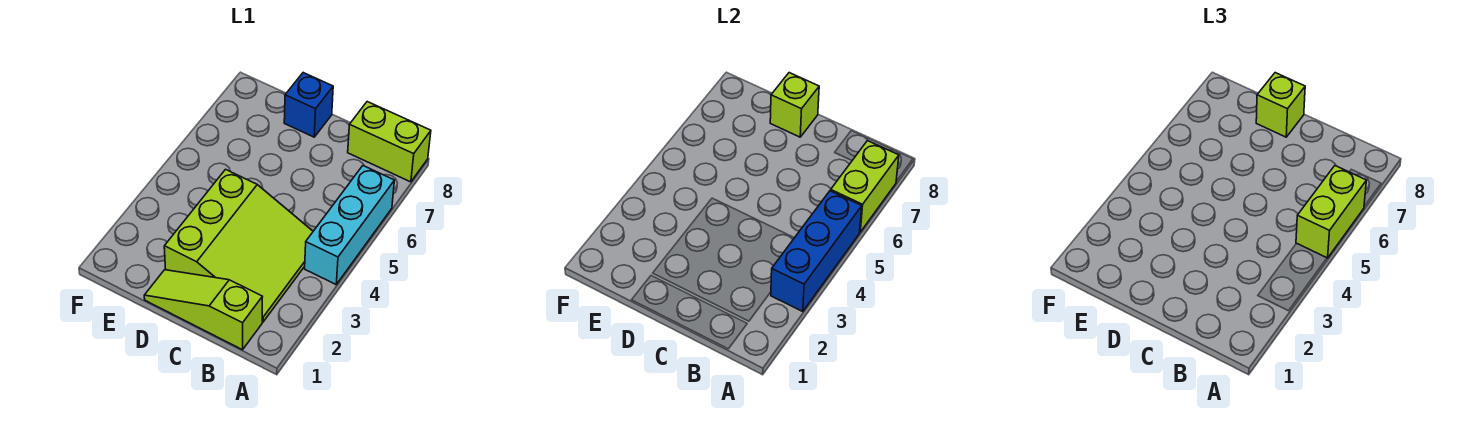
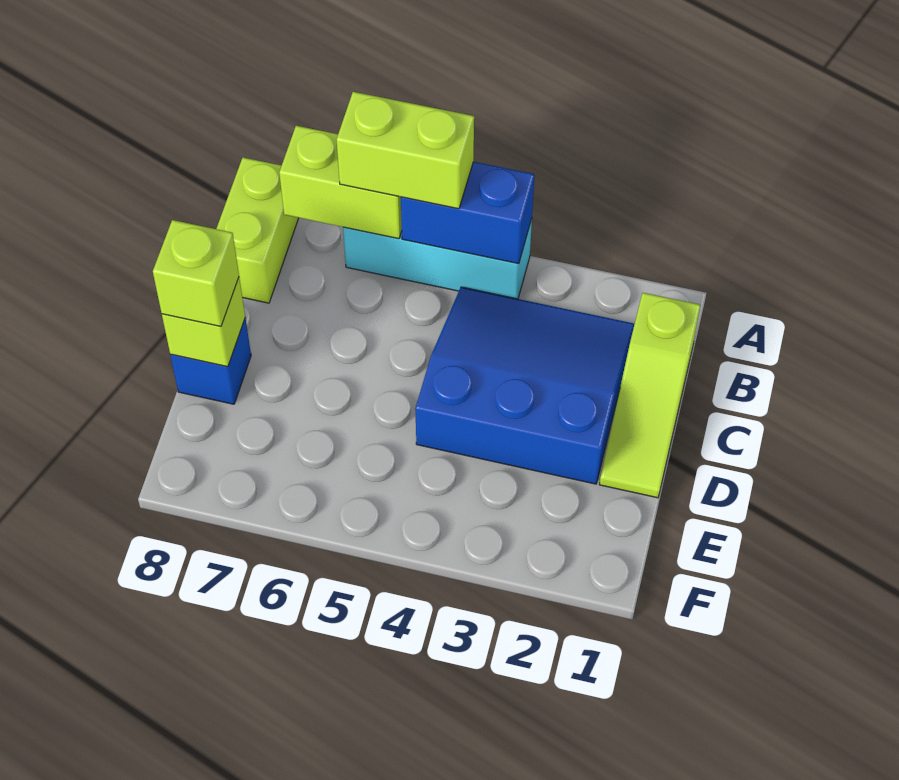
blue 1x3 brick [771,191,862,312] -> blue 1x2 brick [401,162,534,264]
lime 3x3 slope [164,169,313,322] -> blue 3x3 slope [415,287,634,484]

